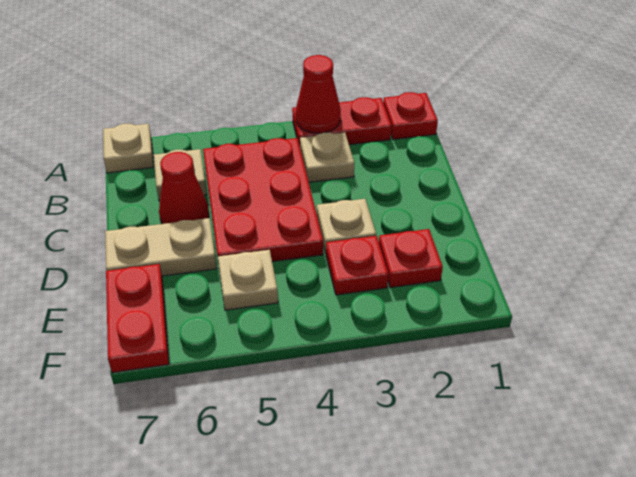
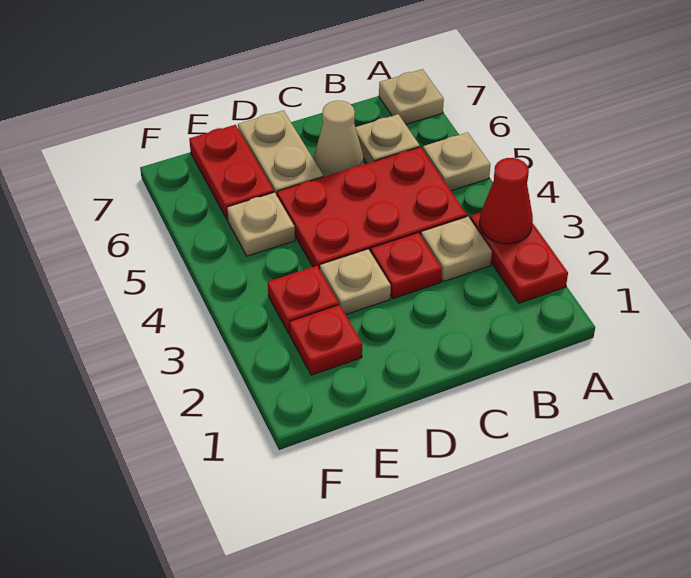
red 1x1 plate [383,92,438,139] -> red 1x1 plate moved to [371,233,442,299]
none -> tan 1x1 plate [423,132,490,191]
red 1x1 cone [159,152,209,224] -> tan 1x1 cone [314,101,364,177]
red 1x2 plate [106,264,169,373] -> red 1x2 plate turned to [189,125,274,220]

